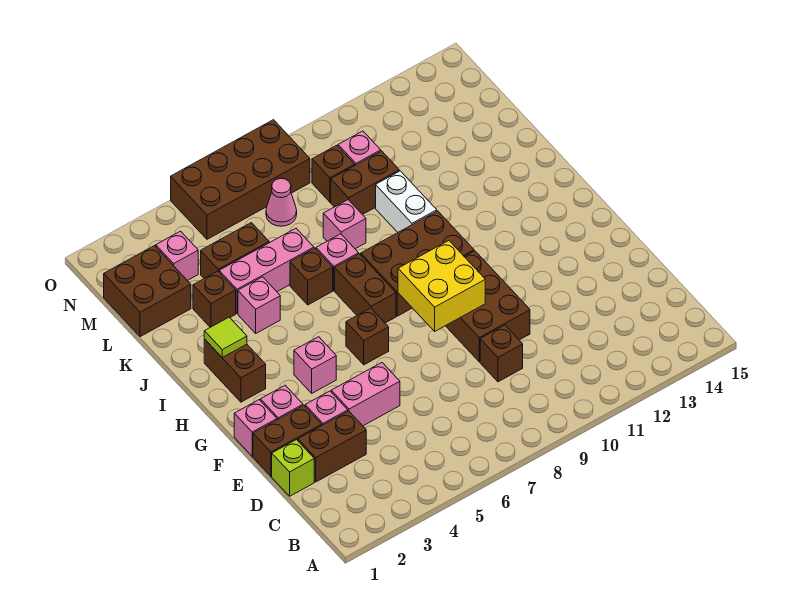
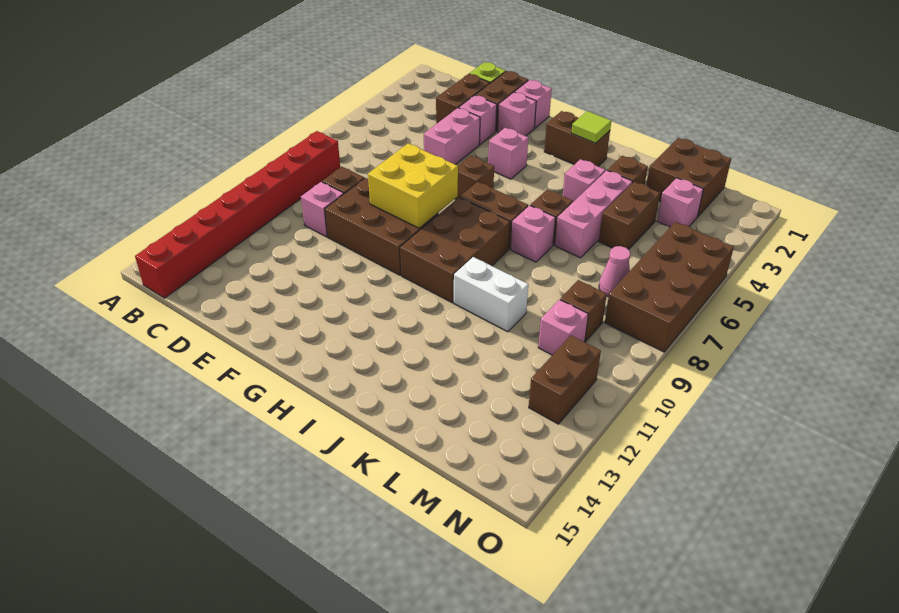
none -> red 1x8 brick [135,131,340,298]
pink 1x1 brick [323,200,366,249] -> pink 1x1 brick moved to [301,182,344,237]
brown 1x2 brick [331,151,399,215] -> brown 1x2 brick moved to [529,336,601,424]

